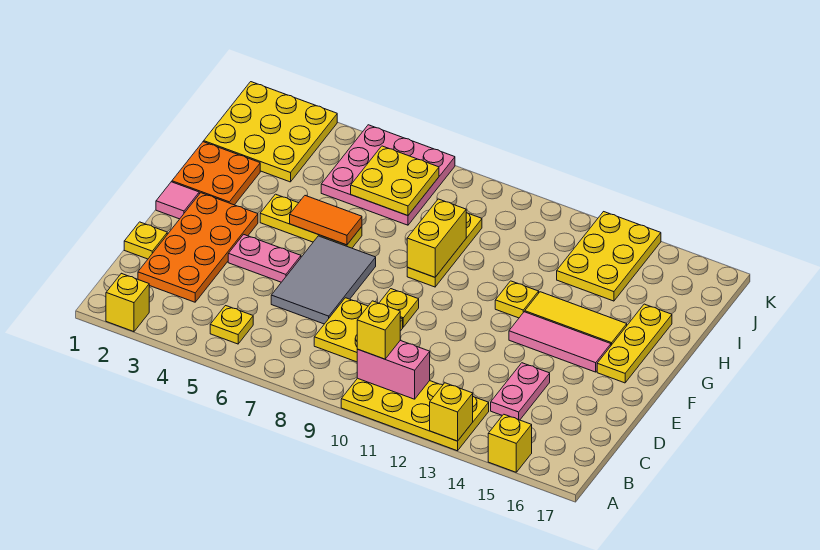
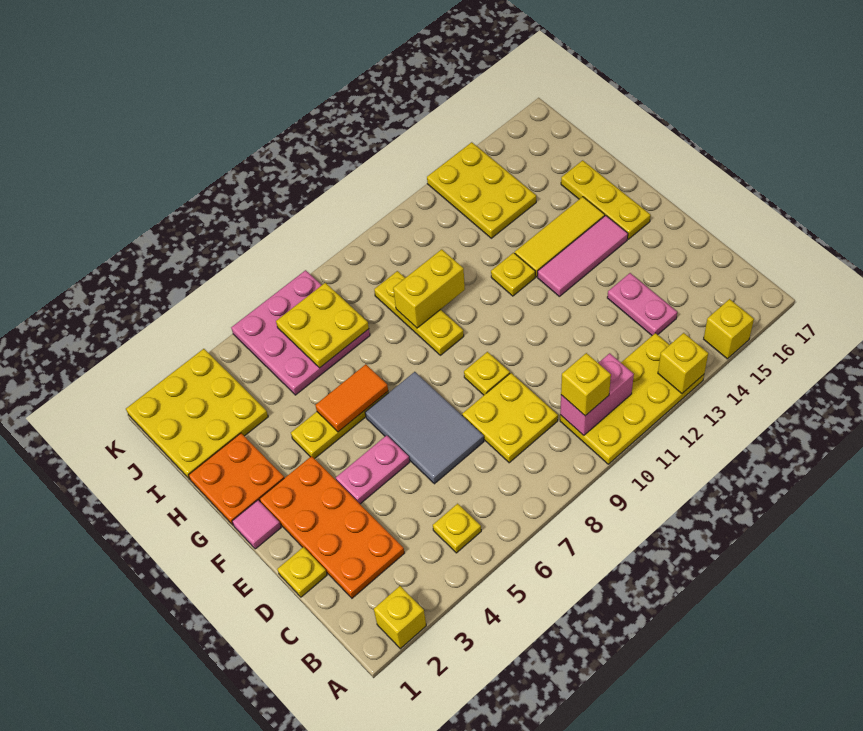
yellow 1x2 brick [407,199,466,277] -> yellow 1x2 brick turned to [393,249,465,328]

